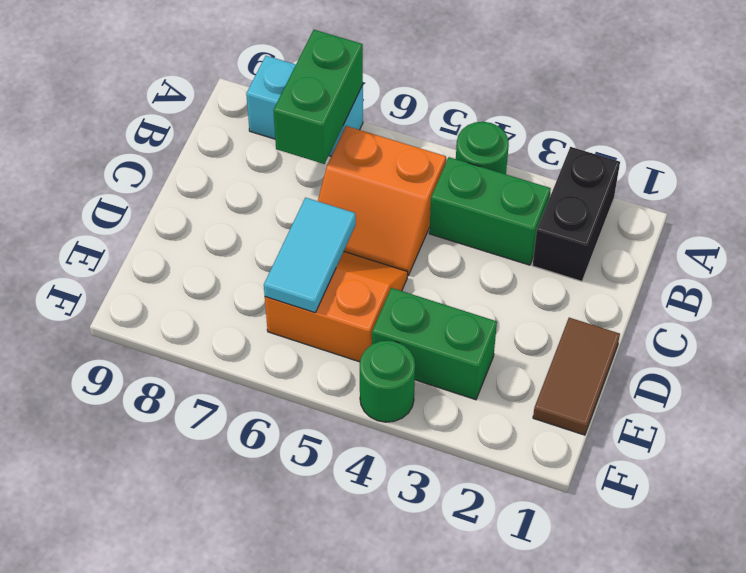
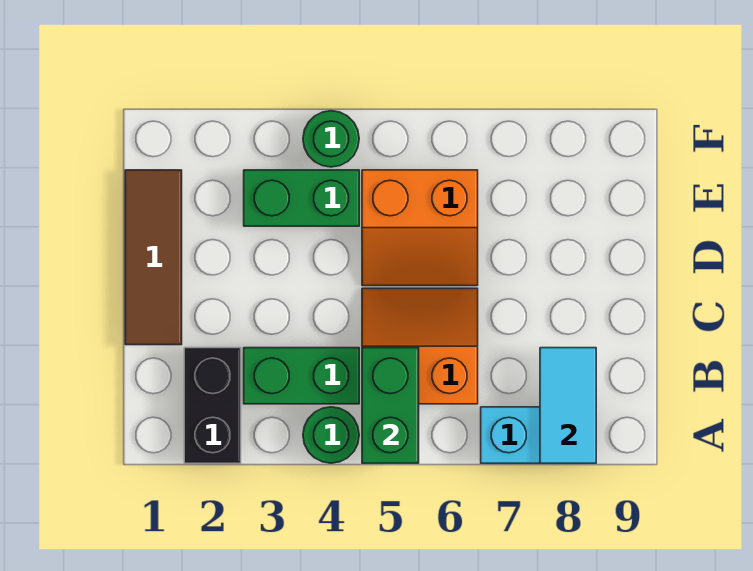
green 1x2 brick [273,30,363,164] -> green 1x2 brick moved to [362,348,419,463]
brown 1x2 tile [533,318,620,435] -> brown 1x3 tile [125,170,182,345]
cyan 1x2 tile [264,198,356,313] -> cyan 1x2 tile moved to [540,348,596,463]

